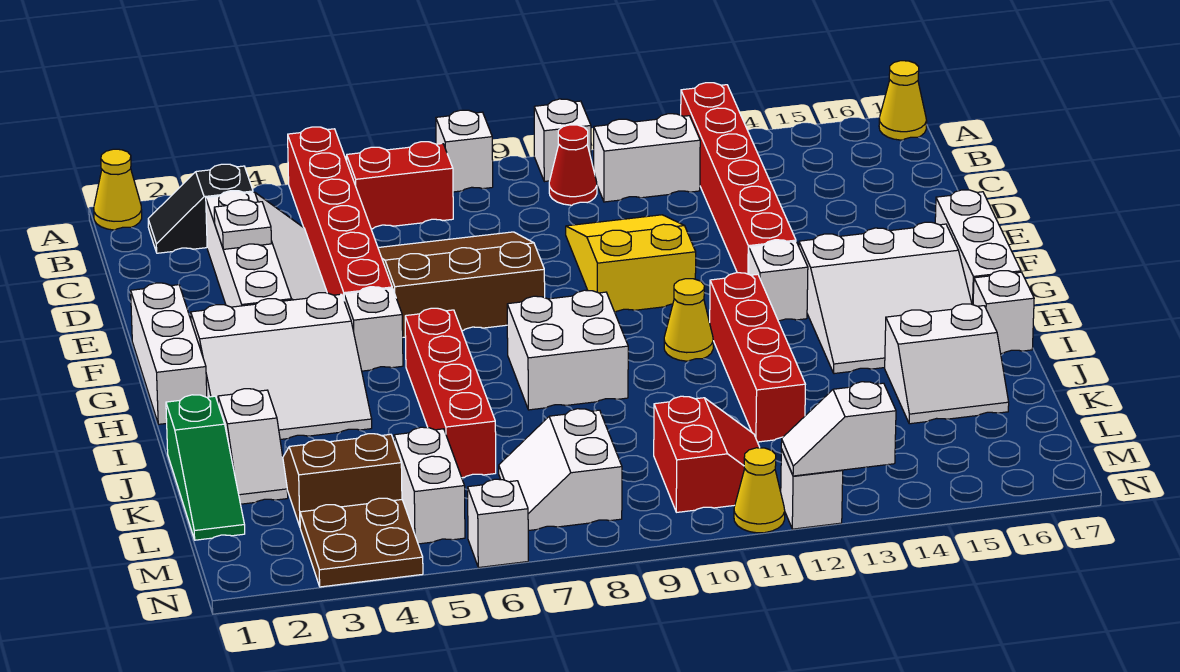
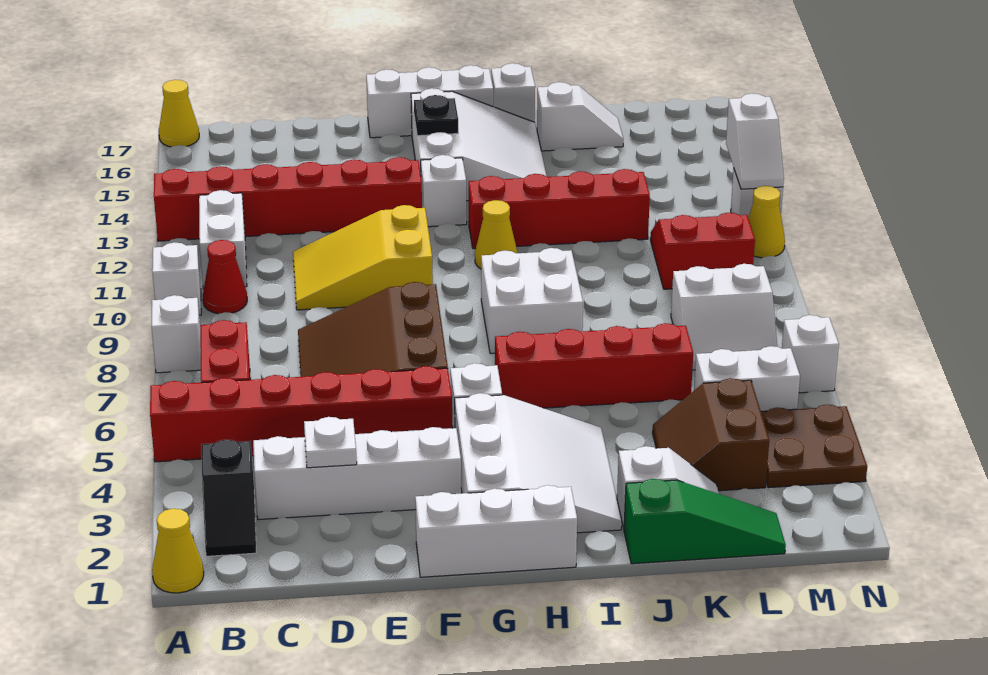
none -> black 1x1 plate [414,95,458,136]
white 2x2 slope [885,304,1009,424] -> white 1x2 slope [537,82,623,151]

